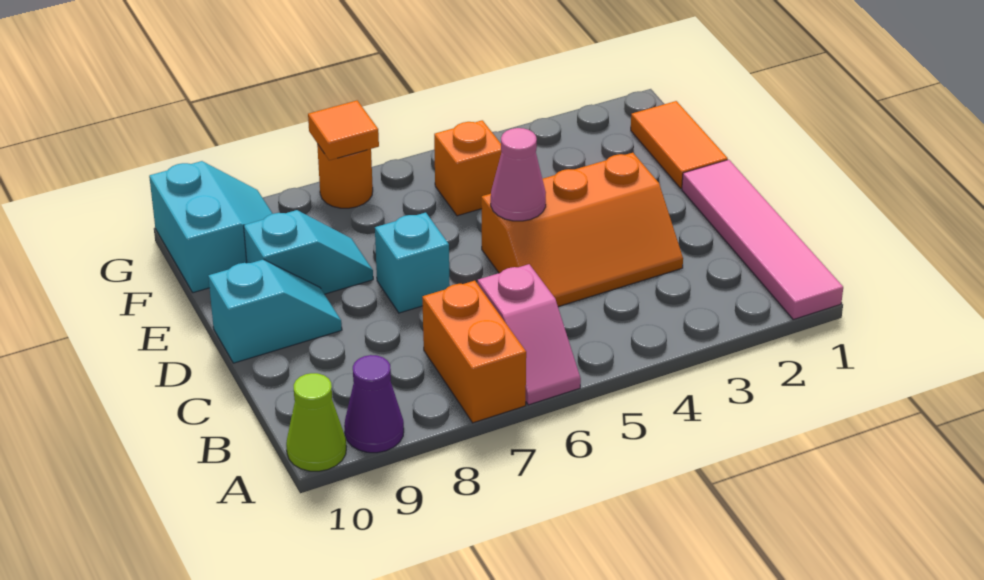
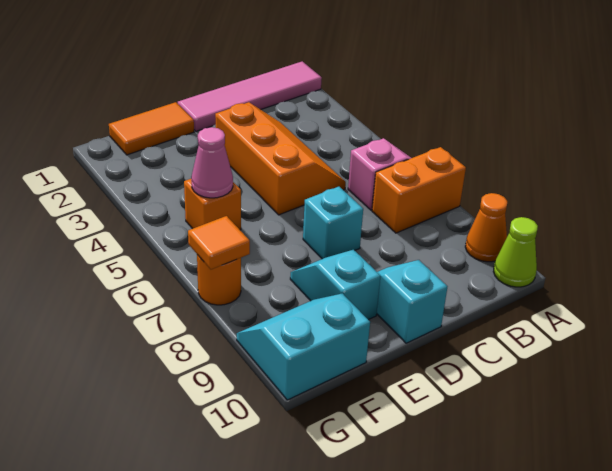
purple 1x1 cone [344,355,404,453] -> orange 1x1 cone [465,193,507,262]
pink 1x1 cone [491,128,546,221] -> pink 1x1 cone moved to [191,127,233,198]

